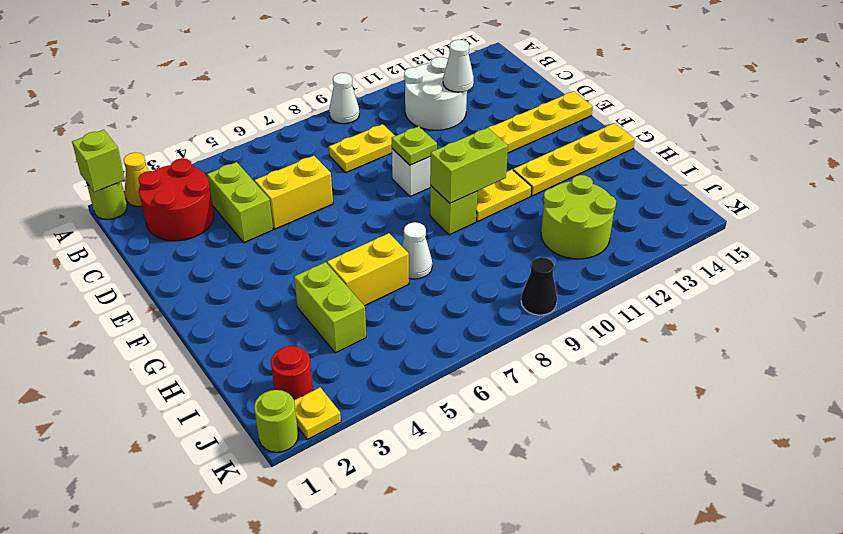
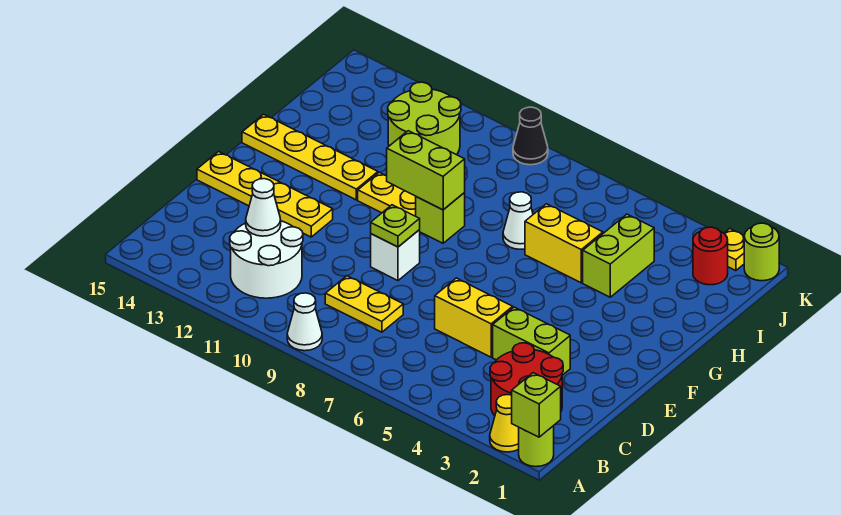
lime 1x2 brick [207,162,273,243] -> lime 1x2 brick turned to [493,307,570,375]

